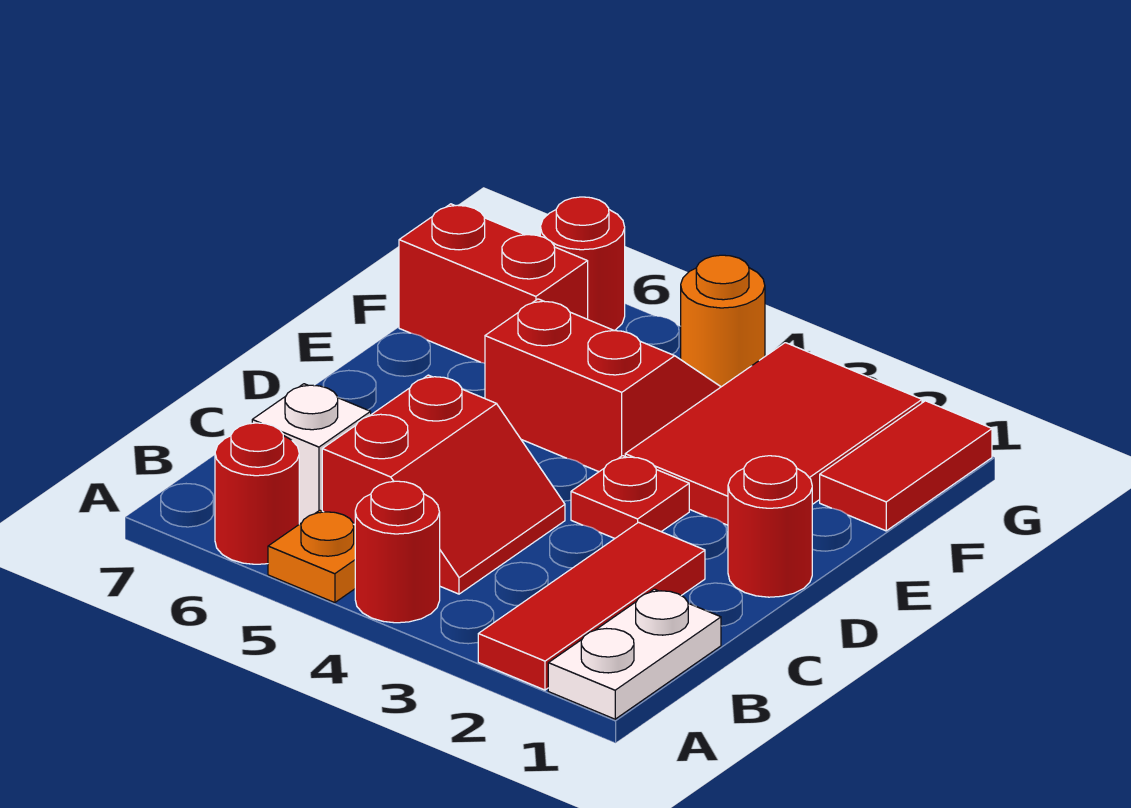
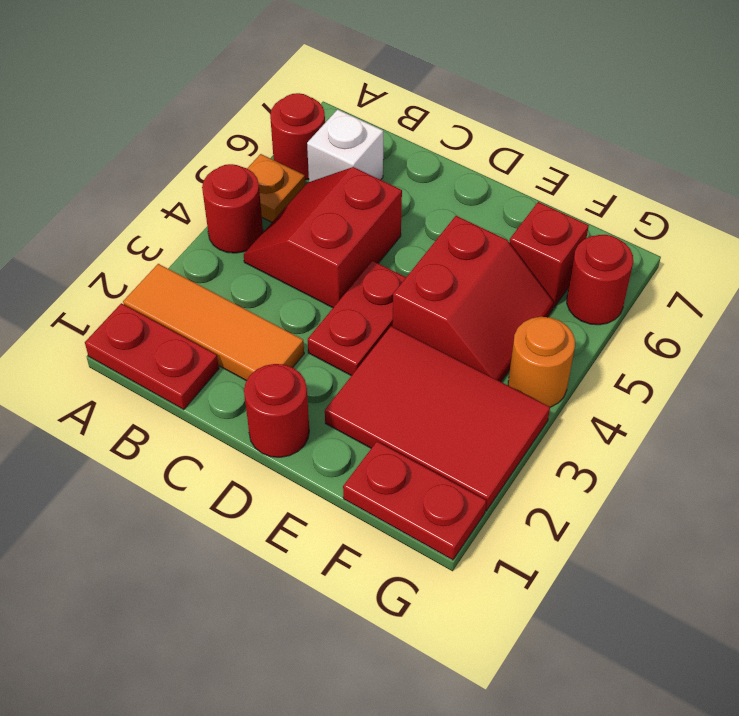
white 1x2 plate [548,589,721,719] -> red 1x2 plate [85,303,219,410]
red 1x3 tile [478,522,705,690] -> orange 1x3 tile [123,264,304,381]
red 2x2 slope [322,375,565,594] -> red 2x2 slope turned to [244,167,402,308]
red 1x1 plate [571,456,689,538] -> red 1x2 plate [308,261,406,376]
red 1x2 tile [820,401,992,531] -> red 1x2 plate [343,441,486,560]
red 1x2 brick [399,204,588,363] -> red 1x1 brick [509,202,589,308]

